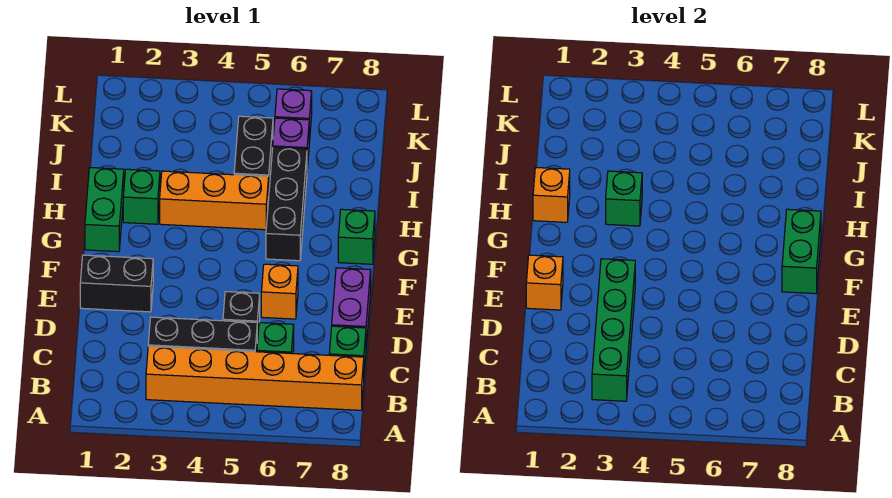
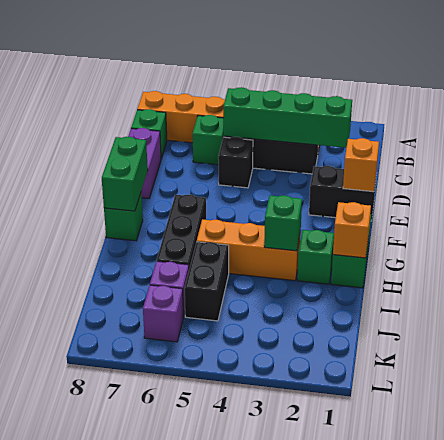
green 1x4 brick [592,259,635,401] -> green 1x4 brick turned to [223,87,352,148]
orange 1x1 brick [261,264,298,319] -> none

